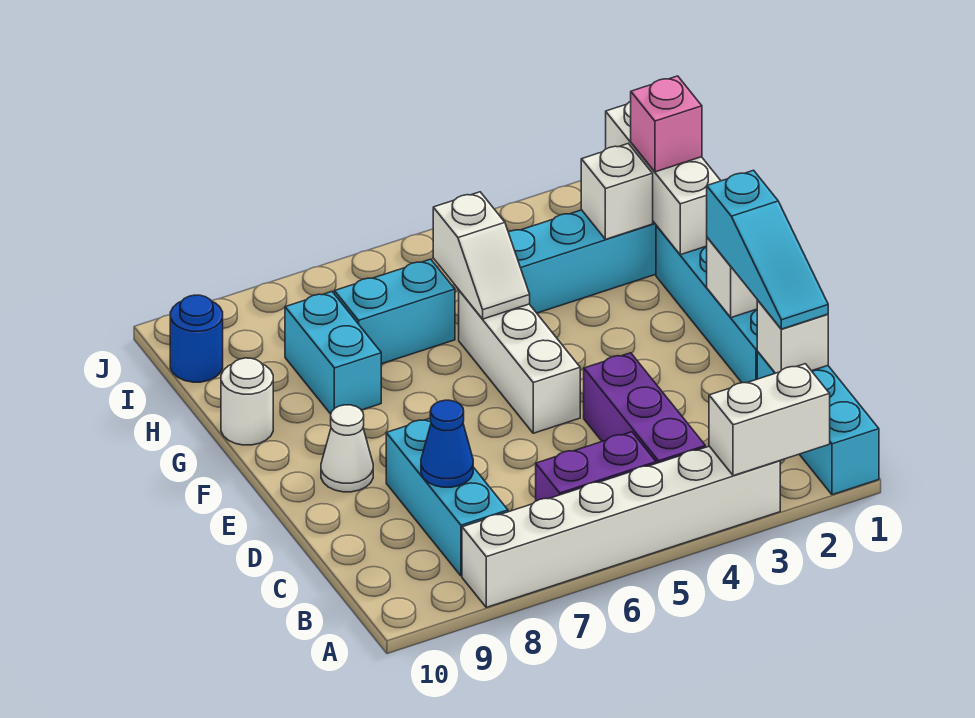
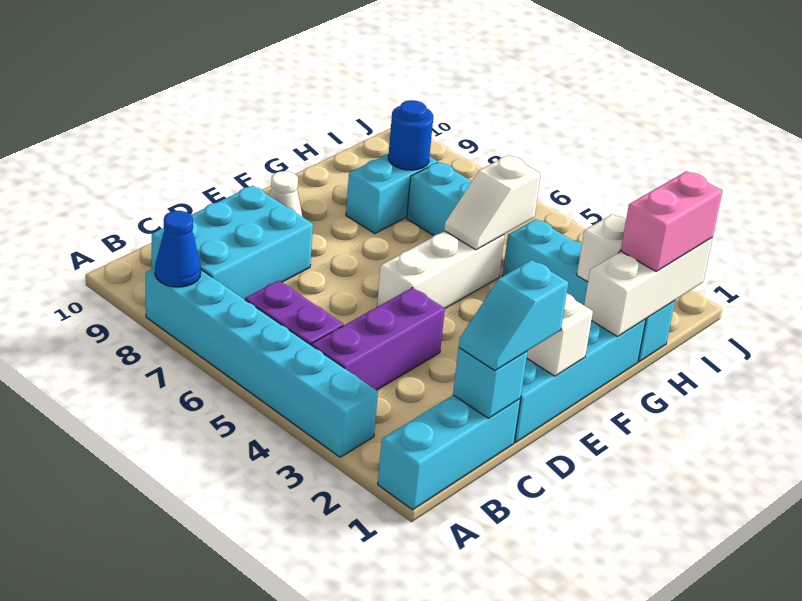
white 1x2 brick [709,364,830,476] -> none
white 1x6 brick [462,446,780,607] -> cyan 1x6 brick [146,268,378,457]
cyan 1x3 brick [386,418,508,576] -> cyan 2x3 brick [152,186,313,300]
white 1x1 brick [757,300,828,373] -> cyan 1x1 brick [453,348,527,418]
cyan 1x3 slope [707,170,828,329] -> cyan 1x2 slope [459,260,568,371]
blue 1x1 cone [421,400,473,487] -> blue 1x1 cone moved to [155,211,201,287]
white 1x1 round brick [221,358,273,445] -> none
pink 1x1 brick [631,76,702,172] -> pink 1x2 brick [621,171,722,272]
blue 1x1 round brick [170,295,223,382] -> blue 1x1 round brick moved to [388,100,433,170]

